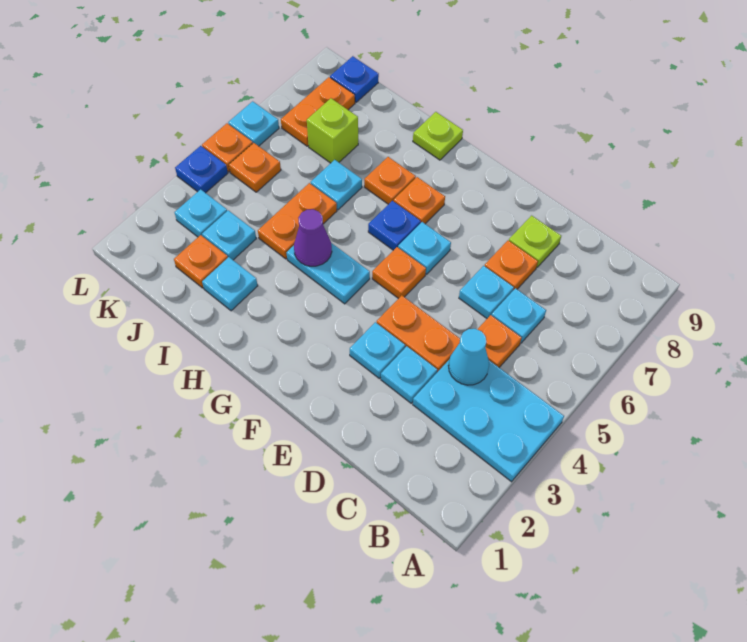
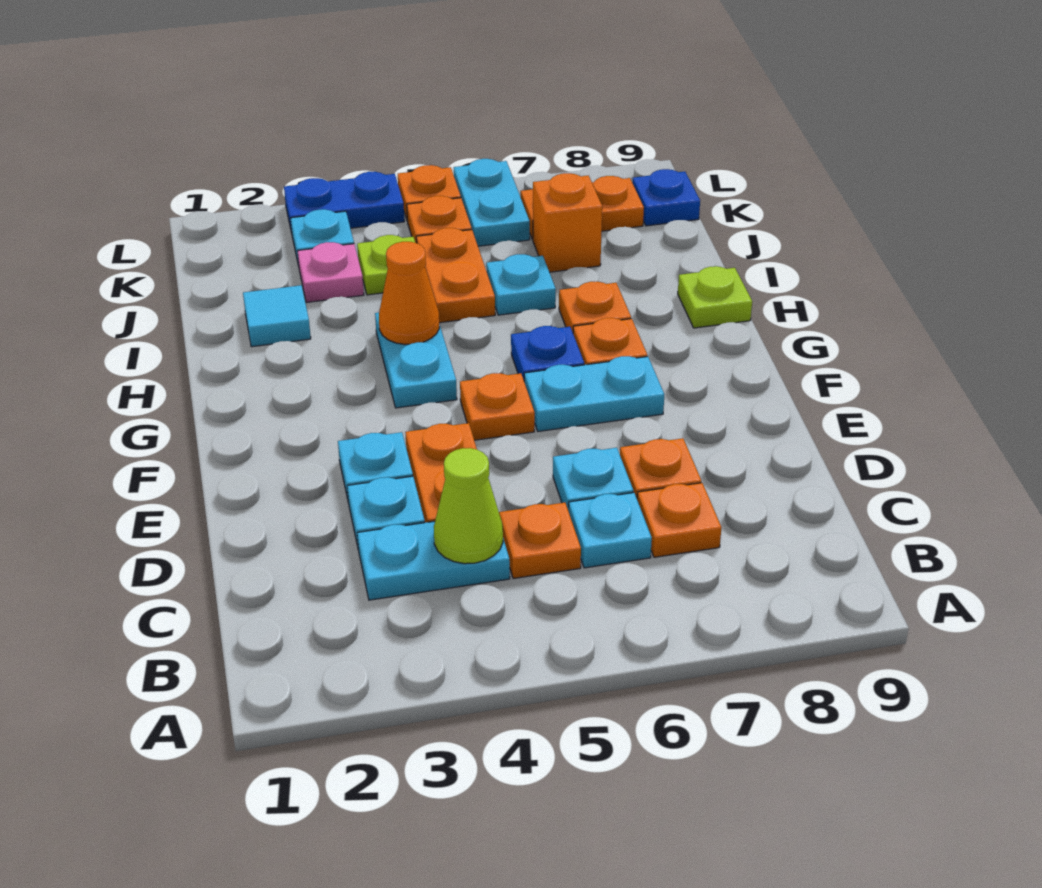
cyan 2x3 plate [413,359,564,482] -> cyan 1x2 plate [357,521,510,600]
cyan 1x1 cone [448,329,489,385] -> lime 1x1 cone [434,448,503,564]
lime 1x1 plate [509,216,561,267] -> lime 1x1 plate moved to [357,235,415,295]
cyan 1x1 plate [398,222,451,274] -> cyan 1x2 plate [524,356,664,431]
purple 1x1 cone [294,209,332,266] -> orange 1x1 cone [379,242,439,345]
cyan 1x1 plate [202,257,258,311] -> cyan 1x1 tile [243,285,311,347]
orange 1x2 plate [258,183,337,259] -> orange 1x2 plate turned to [416,228,495,323]
orange 1x1 plate [174,235,228,288] -> orange 1x1 plate moved to [637,483,722,557]
cyan 1x1 plate [202,210,256,260] -> pink 1x1 plate [297,242,364,303]
lime 1x1 brick [307,98,358,163] -> orange 1x1 brick [533,173,602,272]
blue 1x1 plate [175,146,228,193] -> blue 1x2 plate [284,172,404,233]
cyan 1x1 plate [228,101,279,146] -> cyan 1x2 plate [454,159,530,246]

